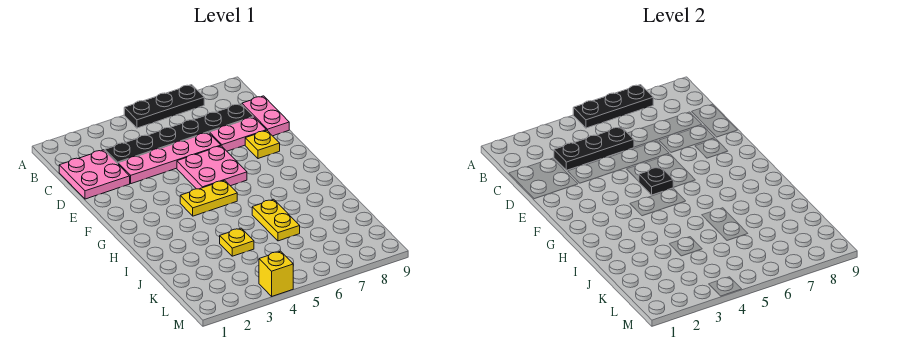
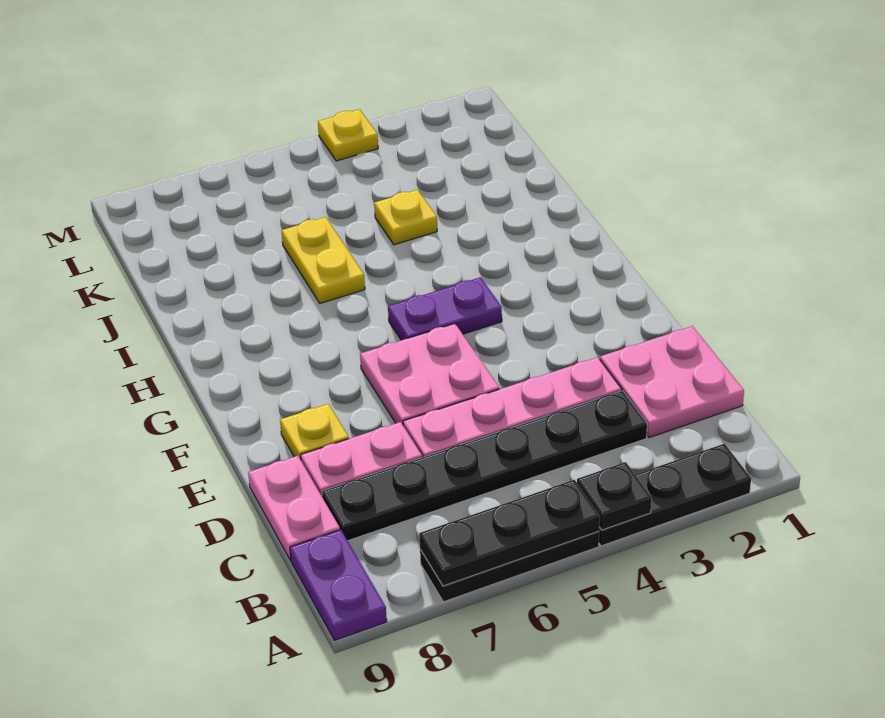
none -> purple 1x2 plate [290,530,387,640]
black 1x3 plate [554,127,634,170] -> black 1x3 plate moved to [599,444,751,546]
black 1x1 plate [639,167,673,195] -> black 1x1 plate moved to [577,462,651,530]
yellow 1x2 plate [180,180,237,216] -> purple 1x2 plate [388,277,502,340]
yellow 1x1 brick [259,251,293,296] -> yellow 1x1 plate [318,109,378,161]

